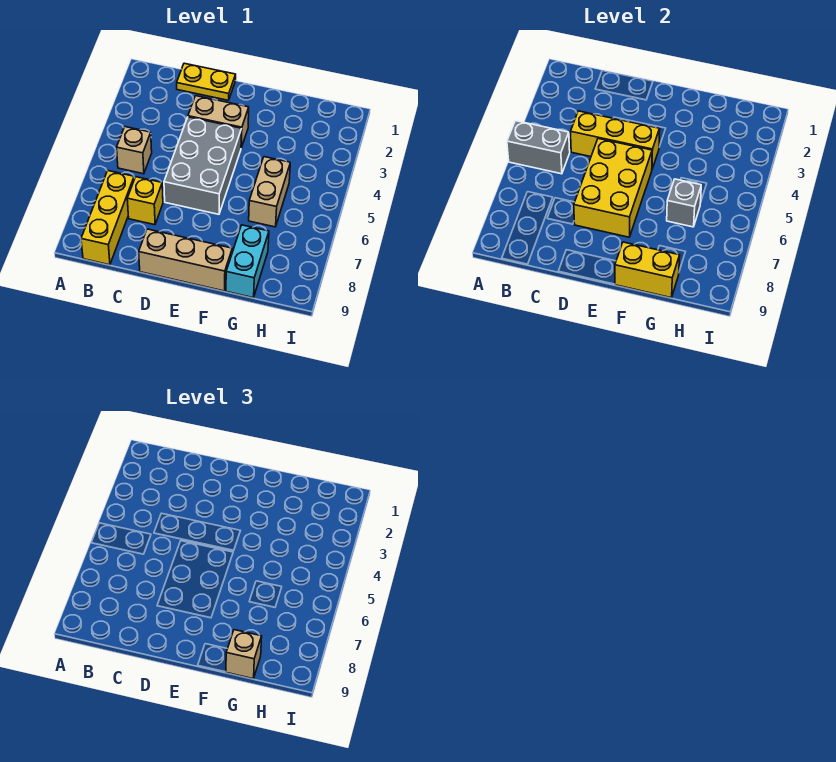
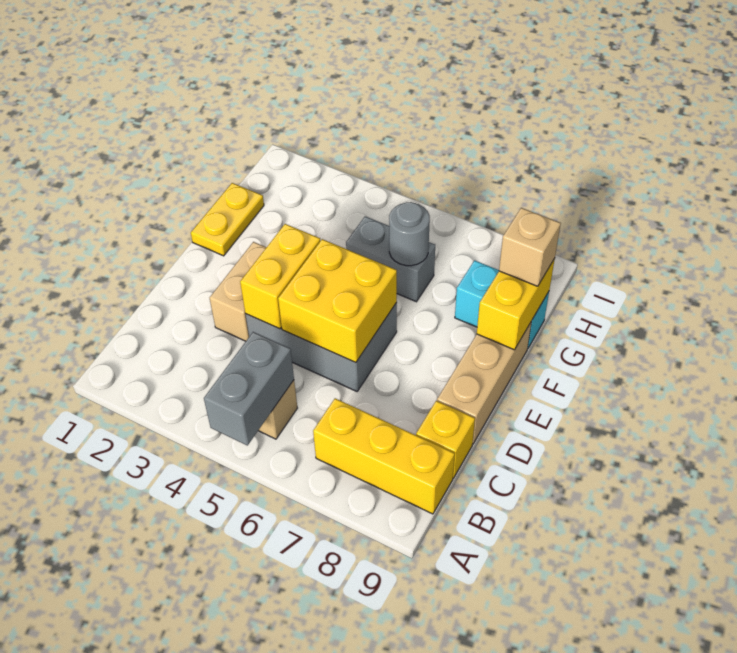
yellow 1x2 plate [177,63,236,100] -> yellow 1x2 plate moved to [191,183,264,256]
yellow 1x3 brick [570,111,660,169] -> yellow 1x2 brick [240,224,320,329]
yellow 1x1 brick [127,177,163,225] -> yellow 1x1 brick moved to [416,401,475,478]
yellow 2x3 brick [574,139,652,237] -> yellow 2x2 brick [278,239,397,363]
tan 1x2 brick [249,157,290,227] -> grey 1x2 brick [346,216,435,302]
grey 1x1 brick [667,179,701,227] -> grey 1x1 round brick [389,202,430,266]

